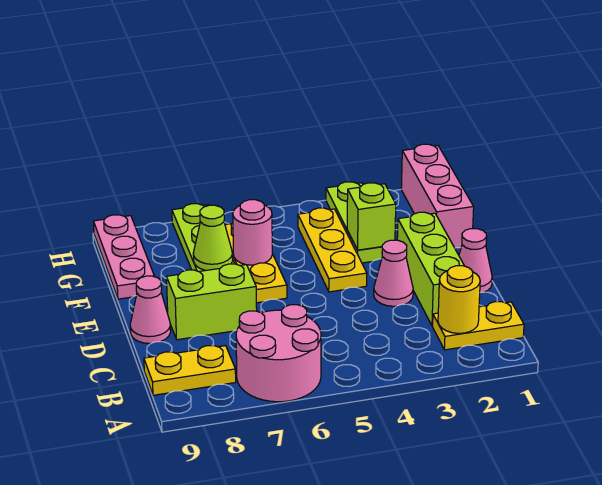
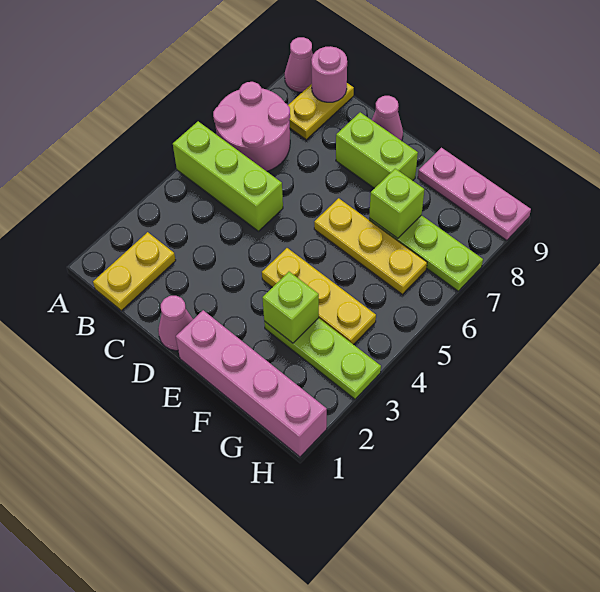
yellow 1x1 round brick [438,266,480,333] -> none
lime 1x3 brick [397,212,464,326] -> lime 1x3 brick moved to [173,121,283,231]
pink 1x1 cone [374,240,413,306] -> pink 1x1 cone moved to [285,37,313,92]
lime 1x2 brick [167,264,257,340] -> lime 1x2 brick turned to [336,112,418,188]
pink 1x3 brick [401,144,474,248] -> pink 1x4 brick [176,310,327,457]
pink 1x1 round brick [233,200,272,265] -> pink 1x1 round brick moved to [311,47,347,102]
lime 1x1 cone [193,205,233,270] -> lime 1x1 brick [369,169,424,239]

